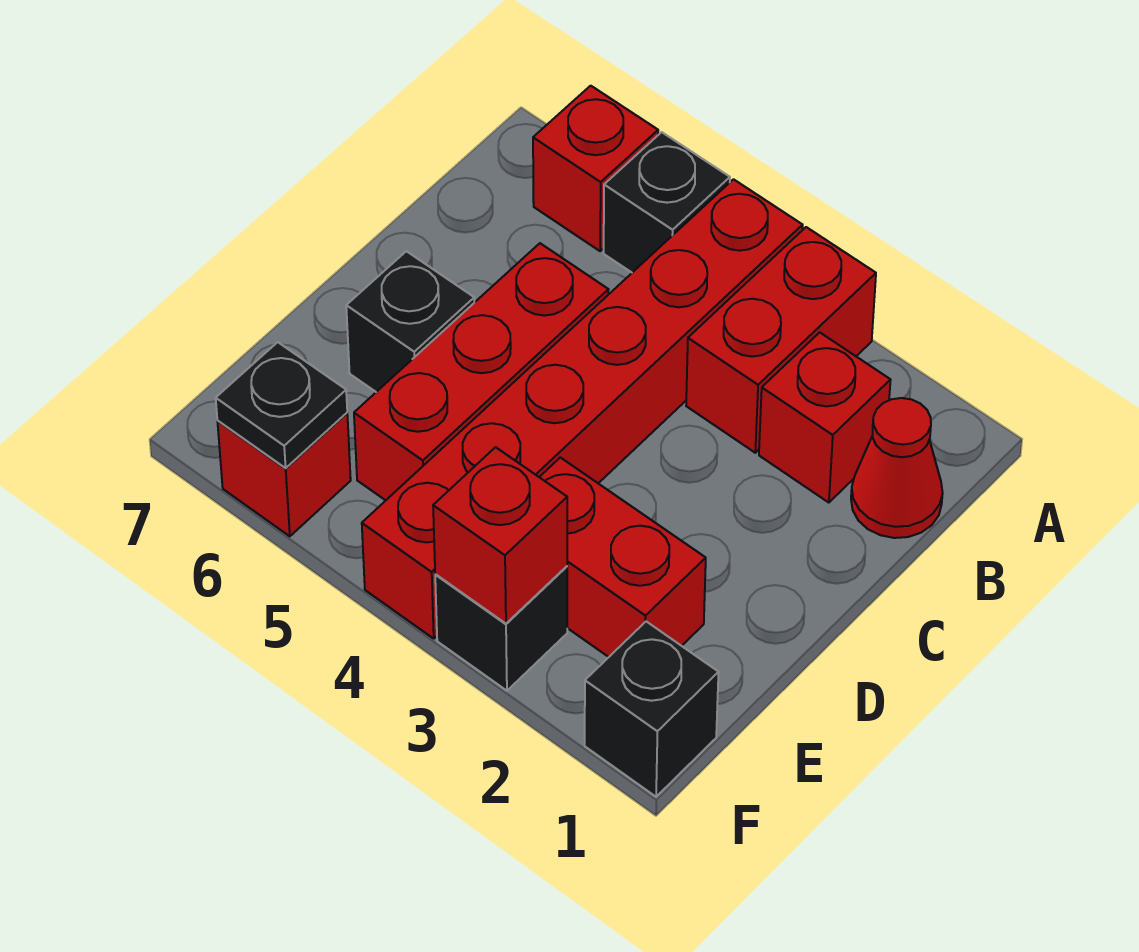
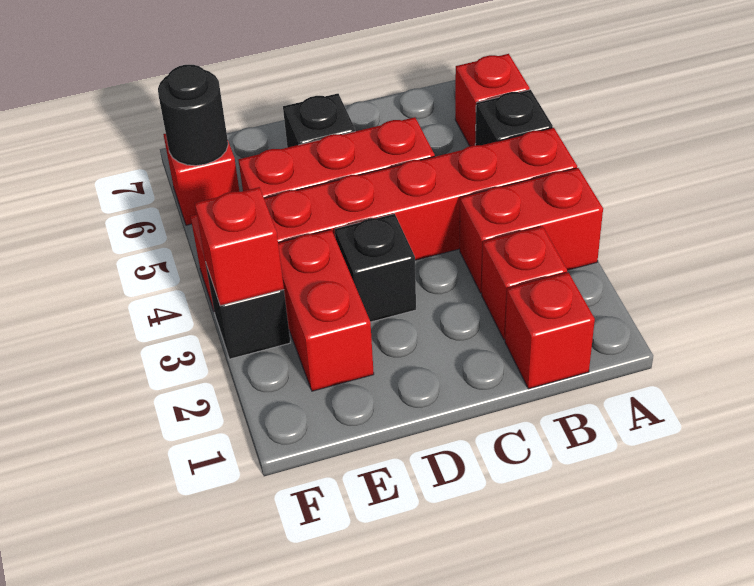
red 1x1 cone [851,398,943,538] -> red 1x1 brick [505,272,595,389]
black 1x1 brick [585,621,719,797] -> black 1x1 brick moved to [335,214,416,322]
black 1x1 plate [216,342,347,468] -> black 1x1 round brick [158,65,228,166]

